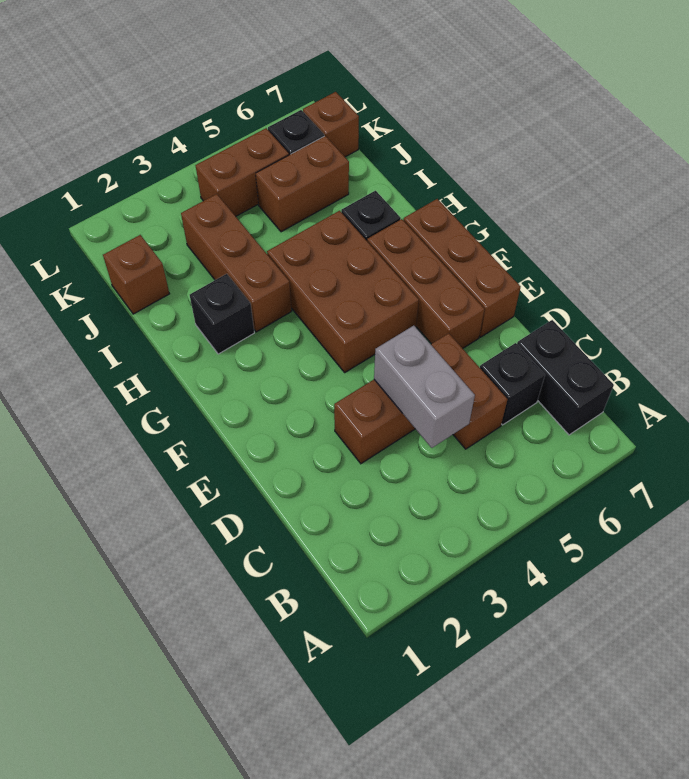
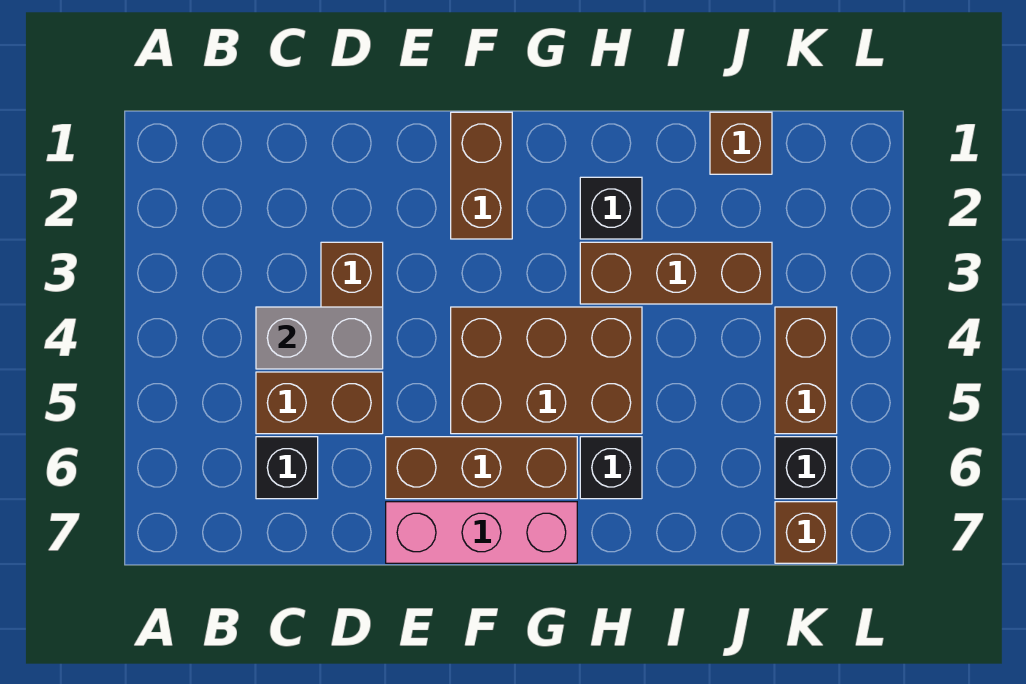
black 1x2 brick [517,320,614,435] -> none
brown 1x3 brick [403,199,520,337] -> pink 1x3 brick [386,502,577,563]
brown 1x2 brick [256,136,349,232] -> brown 1x2 brick moved to [451,112,512,239]

